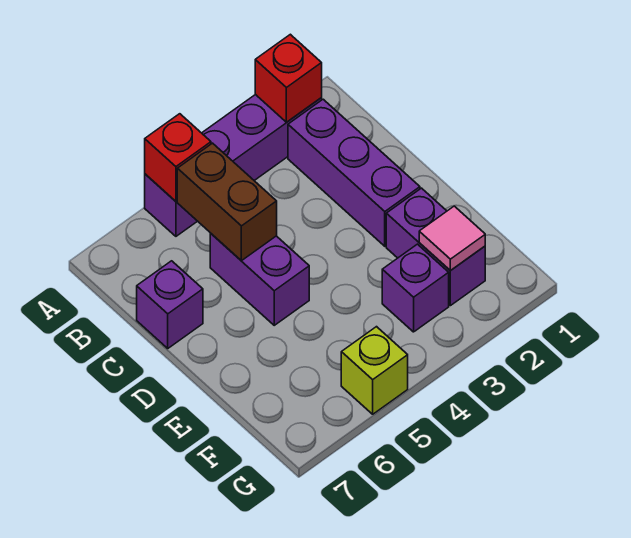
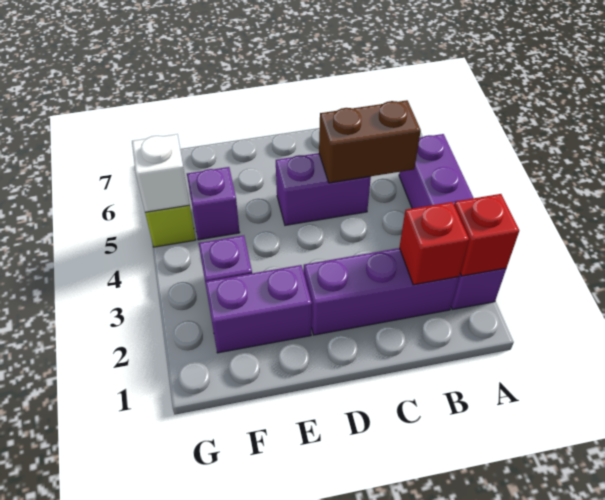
red 1x1 brick [145,114,211,201] -> red 1x1 brick moved to [399,202,469,285]
purple 1x1 brick [137,261,203,348] -> purple 1x1 brick moved to [187,167,240,240]
pink 1x1 tile [419,206,485,271] -> none
none -> white 1x1 brick [132,134,190,212]

